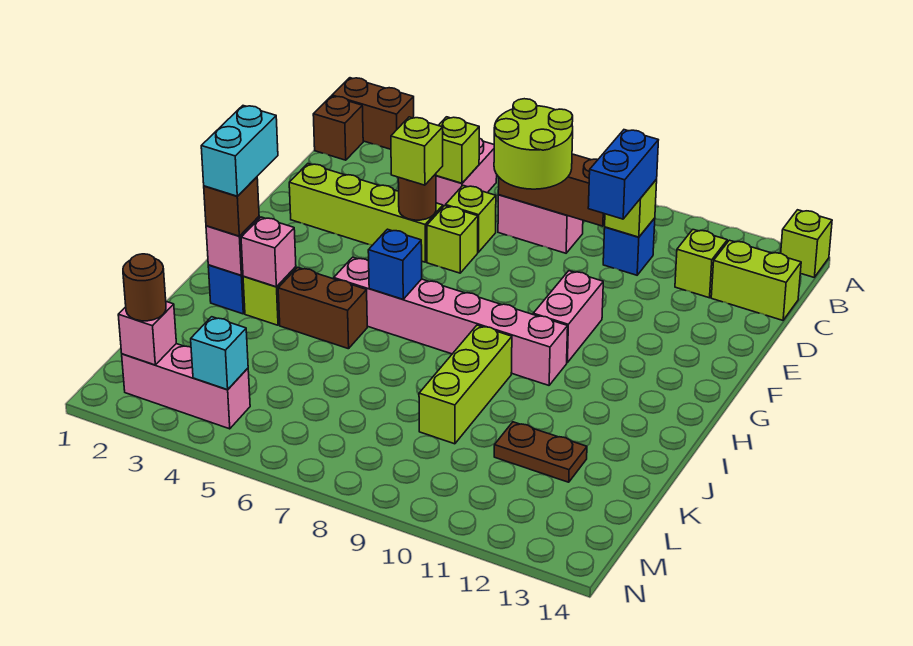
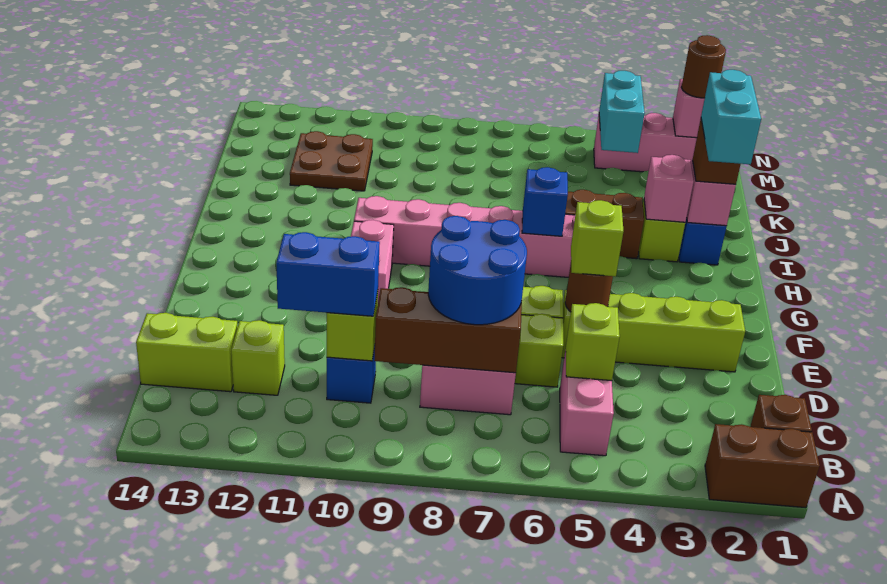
lime 1x1 brick [781,210,832,277] -> none
lime 2x2 round brick [494,99,573,189] -> blue 2x2 round brick [428,216,527,325]
blue 1x2 brick [588,130,658,219] -> blue 1x2 brick turned to [276,232,380,316]
lime 1x3 brick [419,325,512,444] -> none
brown 1x2 plate [494,422,587,482] -> brown 2x2 plate [290,131,373,191]
cyan 1x1 brick [191,317,248,390] -> cyan 1x2 brick [599,71,645,153]

